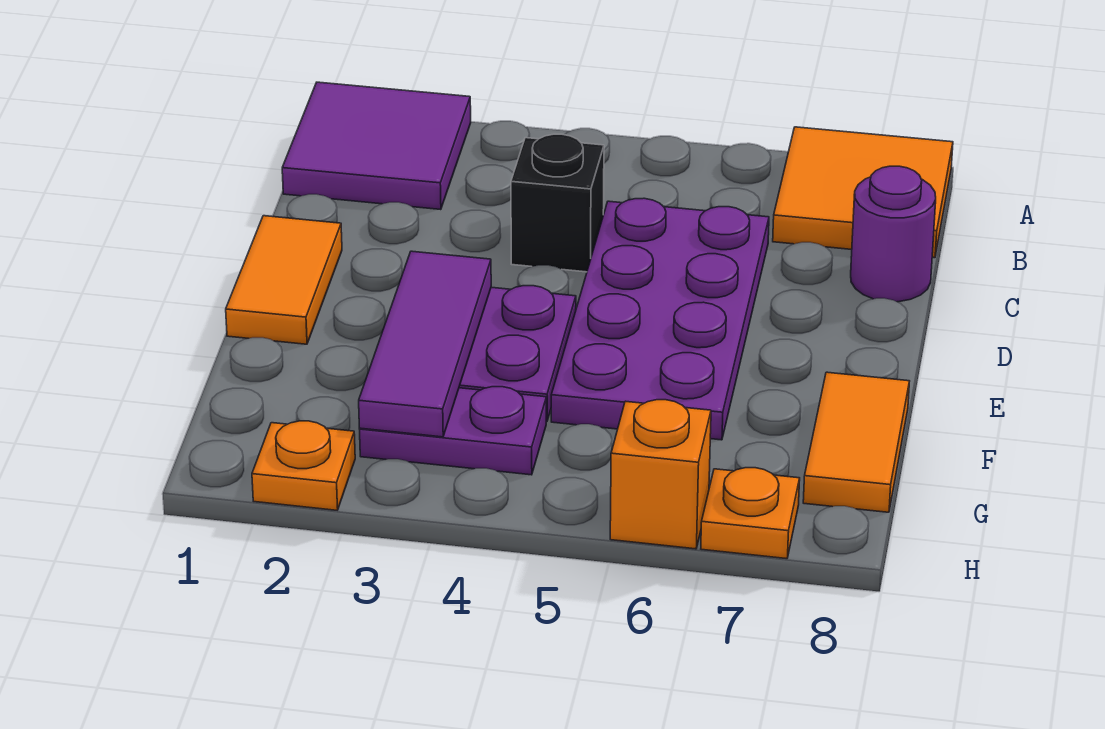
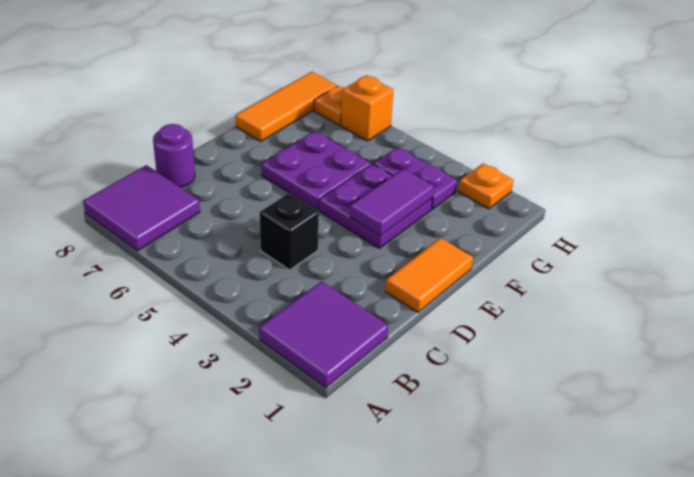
orange 2x2 tile [773,127,953,258] -> purple 2x2 tile [83,165,200,251]
purple 2x4 plate [551,198,769,440] -> purple 2x2 plate [261,131,371,210]
purple 1x3 tile [359,251,491,437] -> purple 1x2 tile [350,169,434,236]
orange 1x2 tile [803,372,909,512] -> orange 1x3 tile [235,72,337,141]

